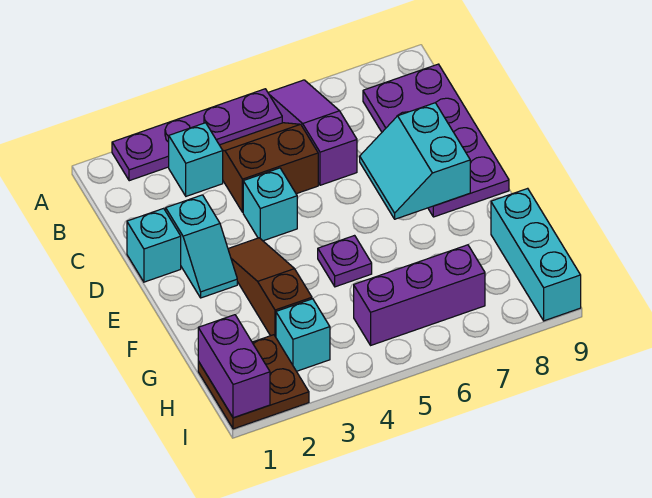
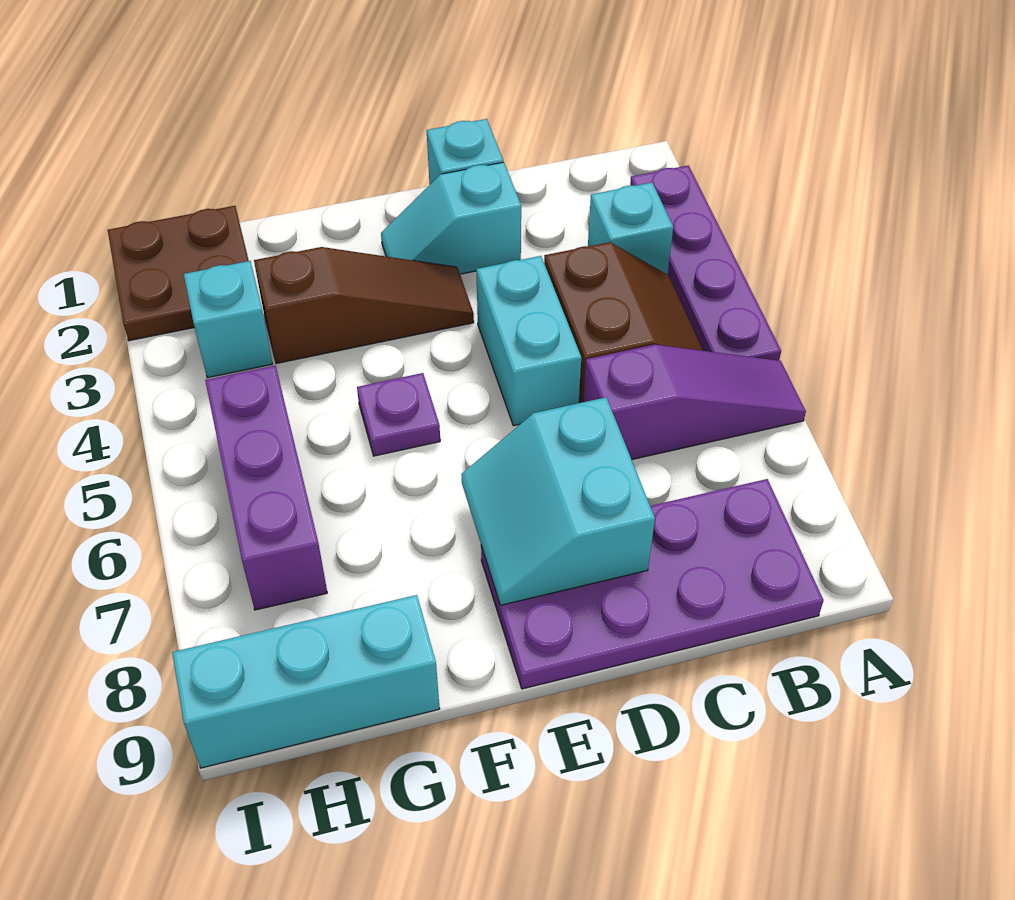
cyan 1x1 brick [243,168,297,241] -> cyan 1x2 brick [476,256,581,426]
cyan 2x2 slope [360,103,470,219] -> cyan 2x2 slope turned to [461,397,655,605]
purple 1x2 brick [198,315,270,418] -> none

